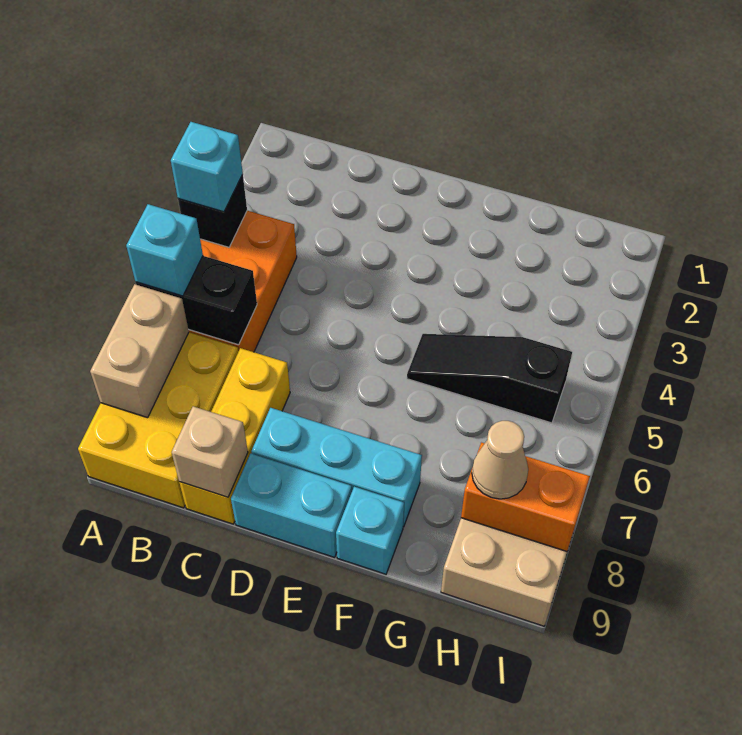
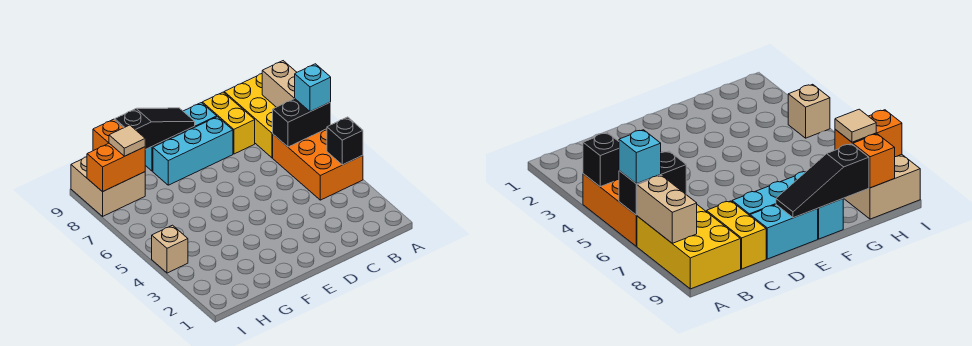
cyan 1x1 brick [171,122,243,212] -> none
yellow 1x3 brick [179,348,290,524] -> yellow 1x2 brick [202,92,255,154]
tan 1x1 brick [172,406,248,497] -> tan 1x1 brick moved to [152,225,188,273]
black 1x3 slope [407,334,572,423] -> black 1x3 slope moved to [115,108,195,150]
tan 1x1 cone [472,421,528,499] -> tan 1x1 tile [109,125,145,156]
none -> orange 1x1 brick [93,119,123,151]

